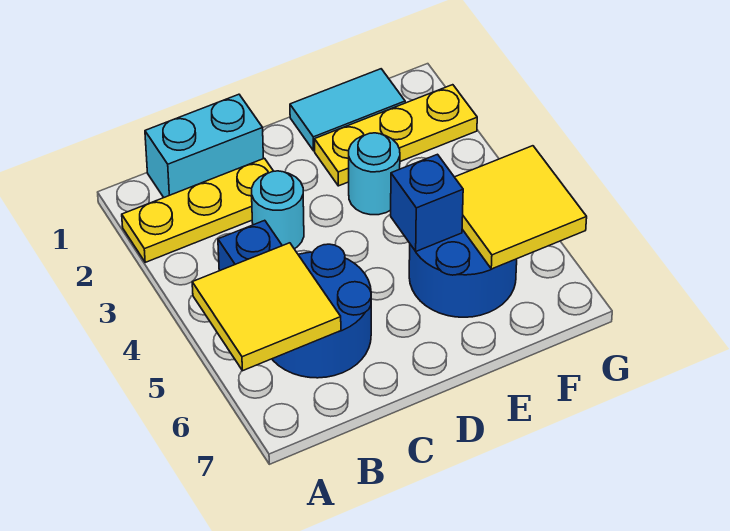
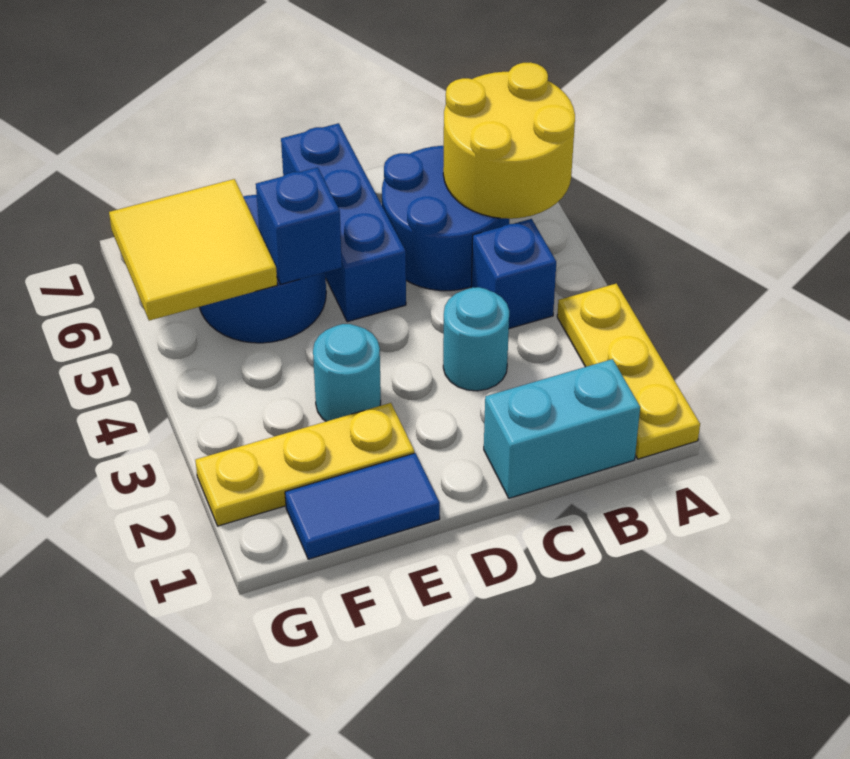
yellow 1x3 plate [122,158,273,262] -> yellow 1x3 plate turned to [557,284,700,459]
yellow 2x2 tile [192,243,341,371] -> yellow 2x2 round brick [443,62,575,219]
none -> blue 1x3 brick [281,123,406,322]
cyan 1x2 tile [290,69,405,151] -> blue 1x2 tile [285,453,440,559]

